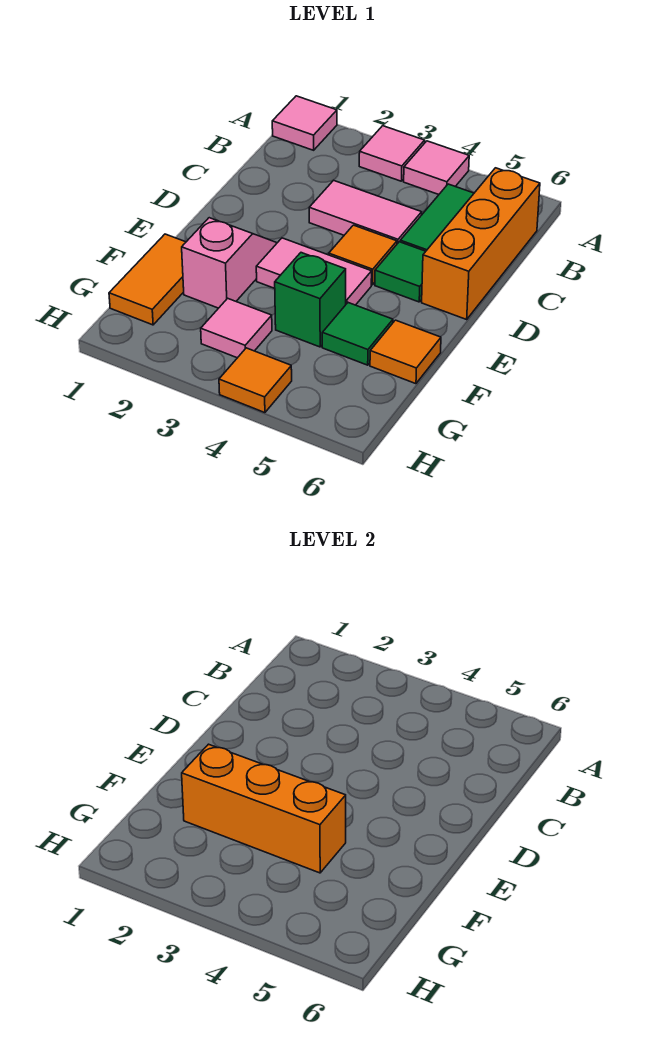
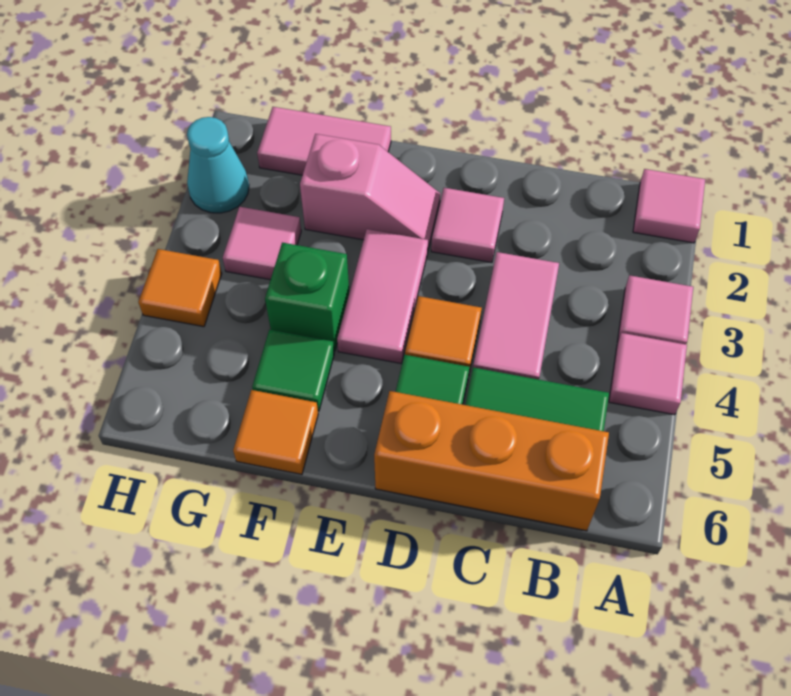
none -> pink 1x1 tile [431,188,504,262]
orange 1x2 tile [109,234,186,325] -> pink 1x2 tile [257,107,391,175]
orange 1x3 brick [182,744,346,873] -> none
none -> cyan 1x1 cone [187,117,249,213]

